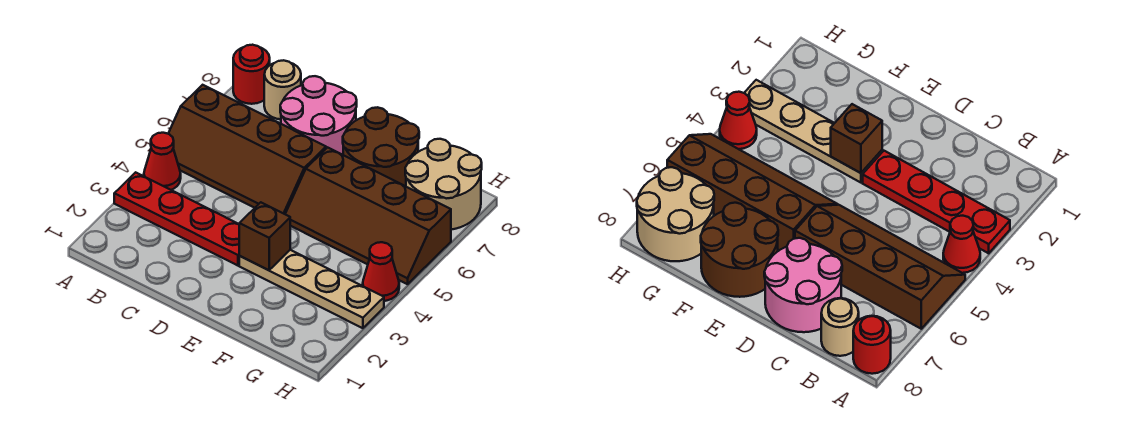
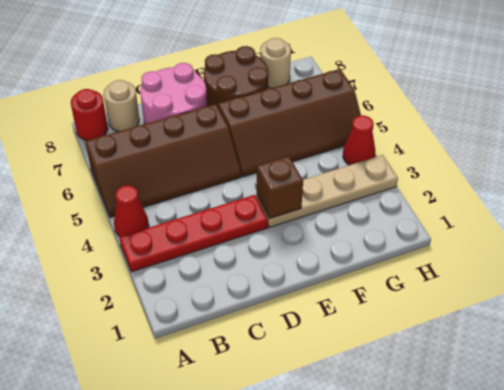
tan 2x2 round brick [405,139,482,230] -> tan 1x1 round brick [260,38,291,88]

